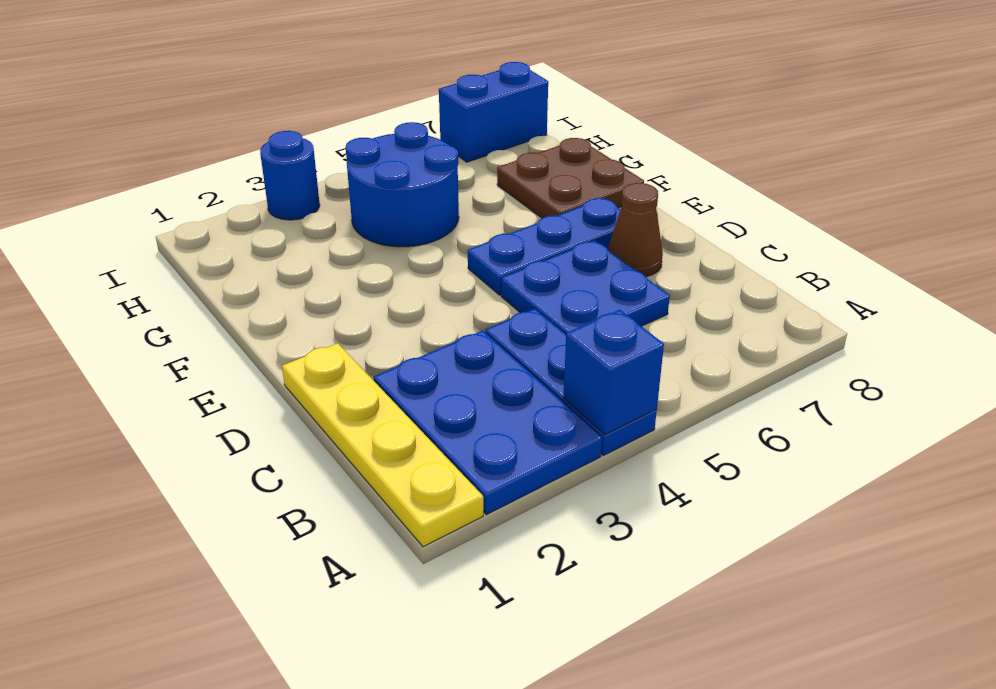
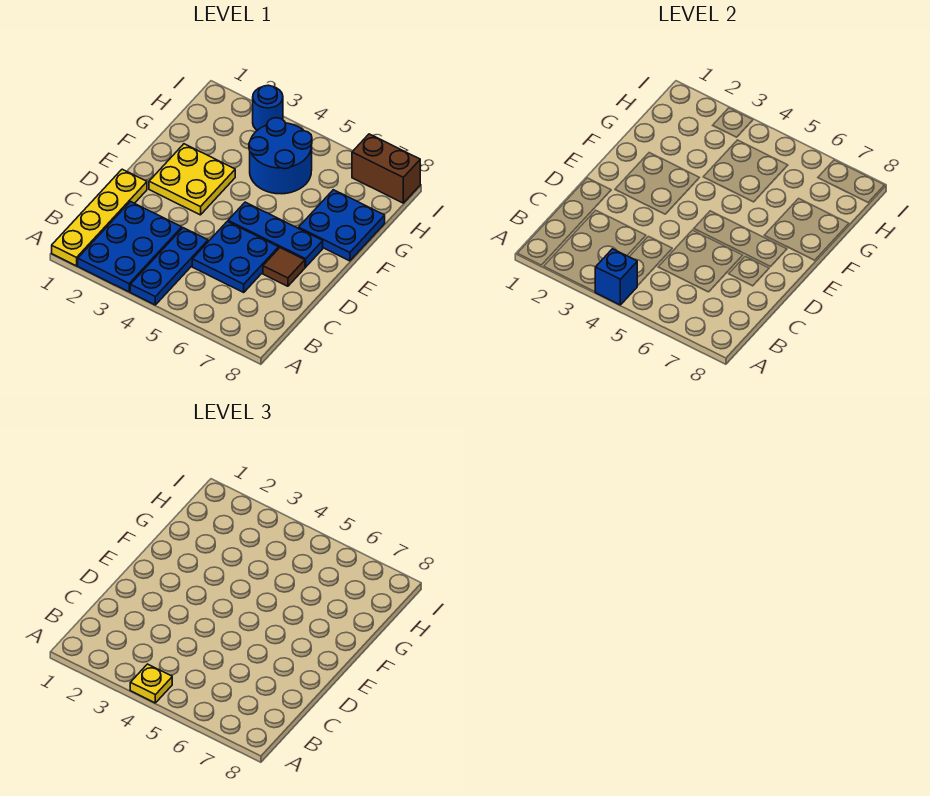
none -> yellow 1x1 plate [130,664,172,703]
brown 1x1 cone [608,183,663,277] -> brown 1x1 tile [263,248,305,286]
none -> yellow 2x2 plate [149,144,235,215]
brown 2x2 plate [497,138,644,218] -> blue 2x2 plate [299,190,385,261]
blue 1x2 brick [439,62,548,162] -> brown 1x2 brick [352,134,420,203]

